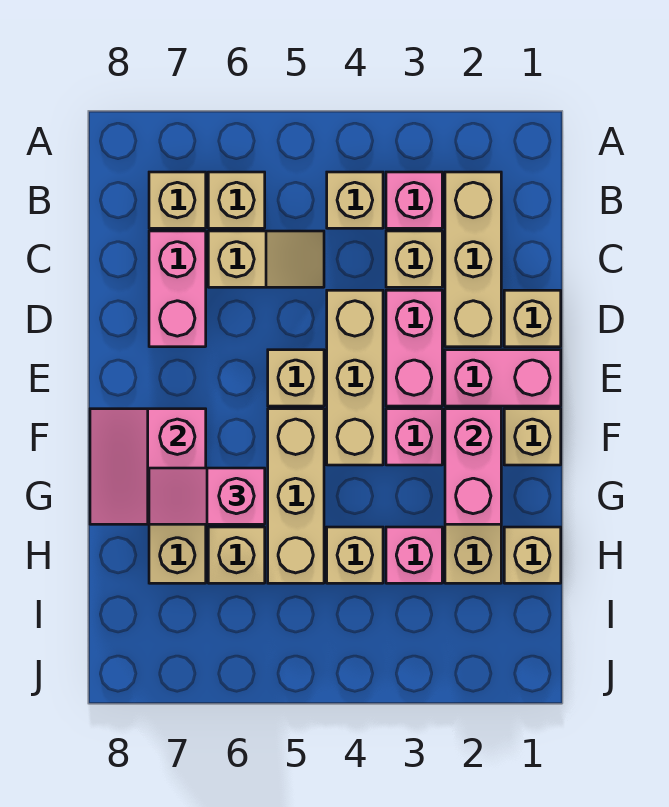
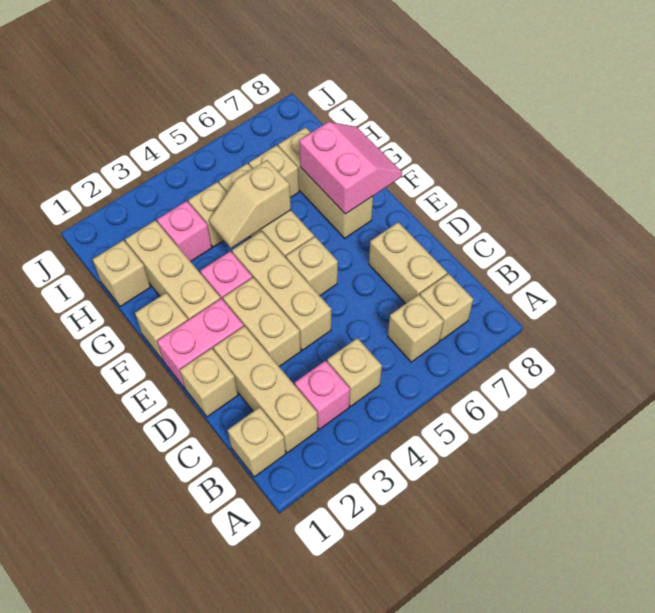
tan 1x1 brick [386,231,442,287] -> tan 1x1 brick moved to [228,407,286,477]
tan 1x2 slope [208,231,324,287] -> tan 1x2 slope moved to [209,160,291,248]
pink 1x2 brick [149,231,206,347] -> tan 1x2 brick [369,222,447,304]
pink 1x2 brick [386,290,442,406] -> tan 1x2 brick [223,277,301,366]
pink 1x2 brick [445,409,501,524] -> none
pink 1x2 slope [149,468,265,524] -> none

